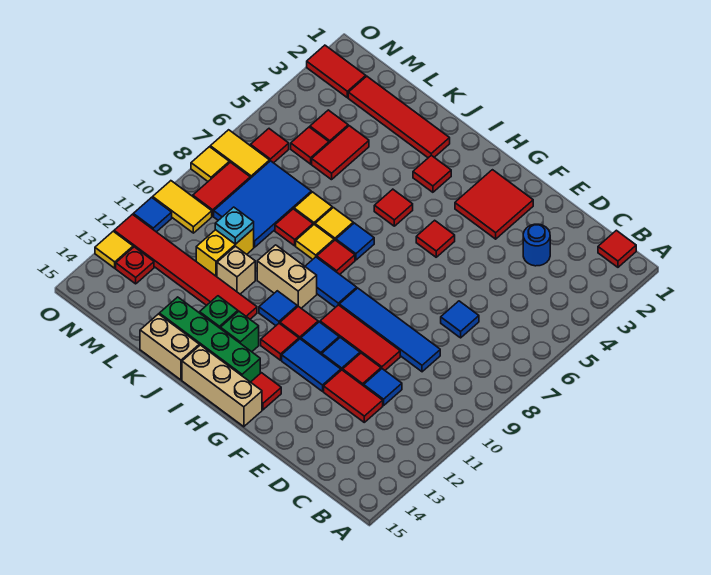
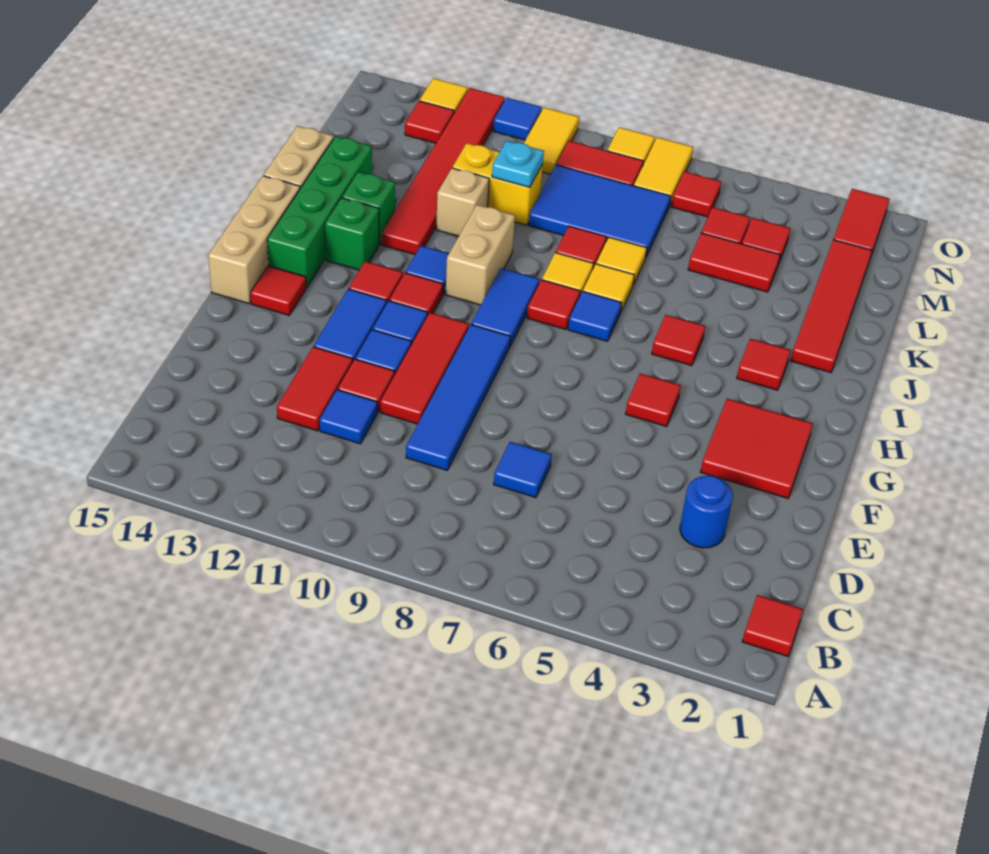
red 1x1 plate [116,247,154,284] -> red 1x1 tile [405,101,454,143]

